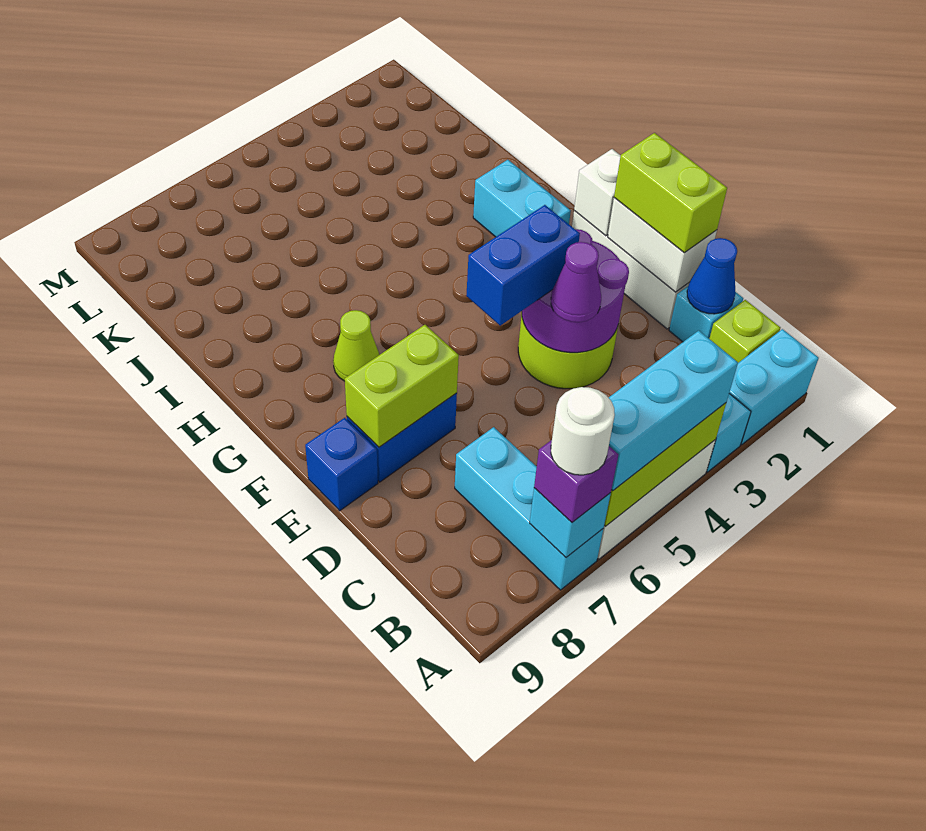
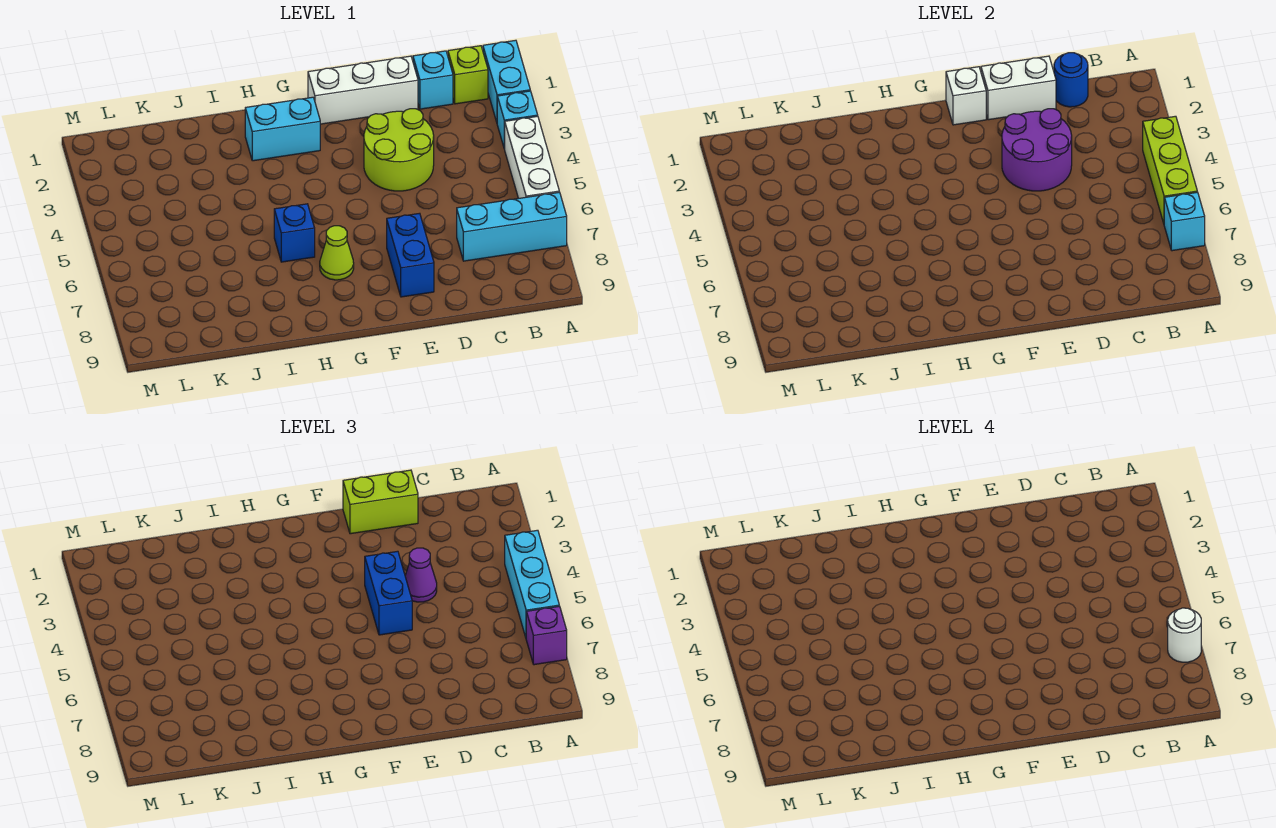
blue 1x1 cone [687,238,737,314] -> blue 1x1 round brick [1054,53,1088,107]
lime 1x2 brick [345,325,459,447] -> none
blue 1x1 brick [305,418,378,511] -> blue 1x1 brick moved to [274,204,315,262]

